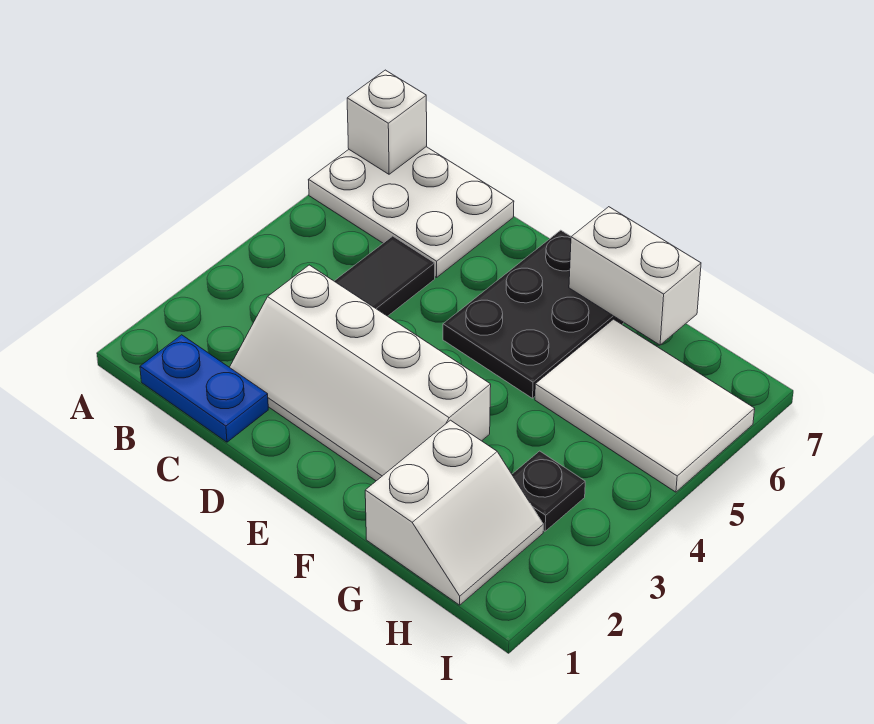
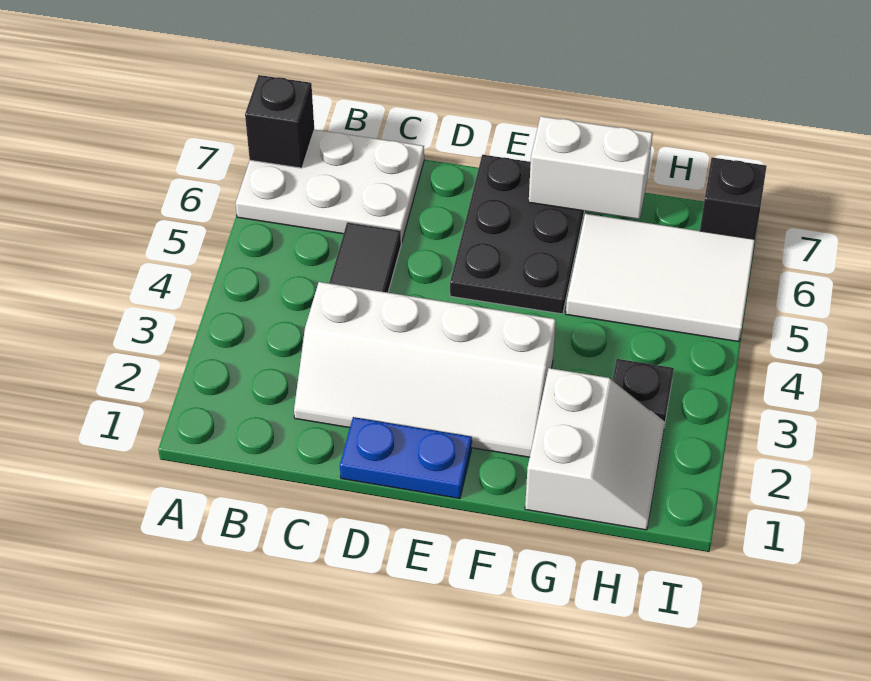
white 1x1 brick [347,70,427,174] -> black 1x1 brick [245,75,314,168]
blue 1x2 plate [140,335,268,442] -> blue 1x2 plate moved to [340,417,472,499]
none -> black 1x1 brick [700,157,767,239]

